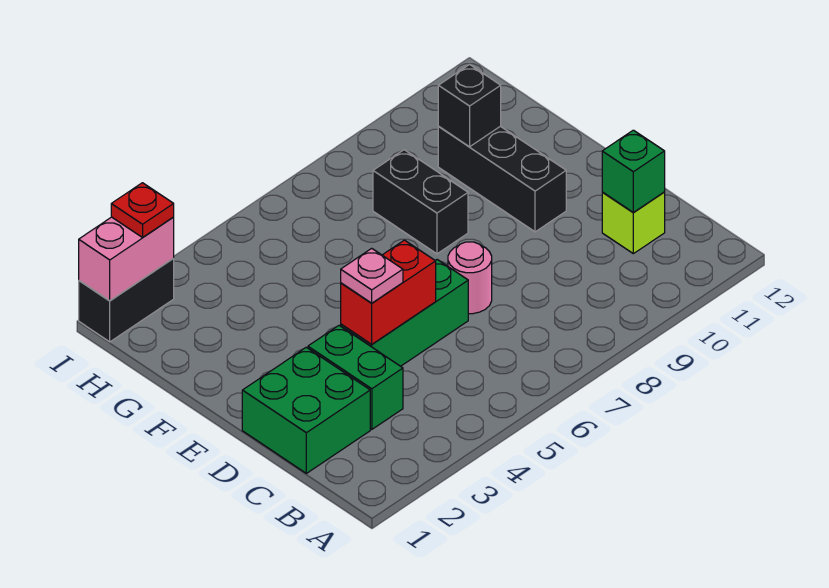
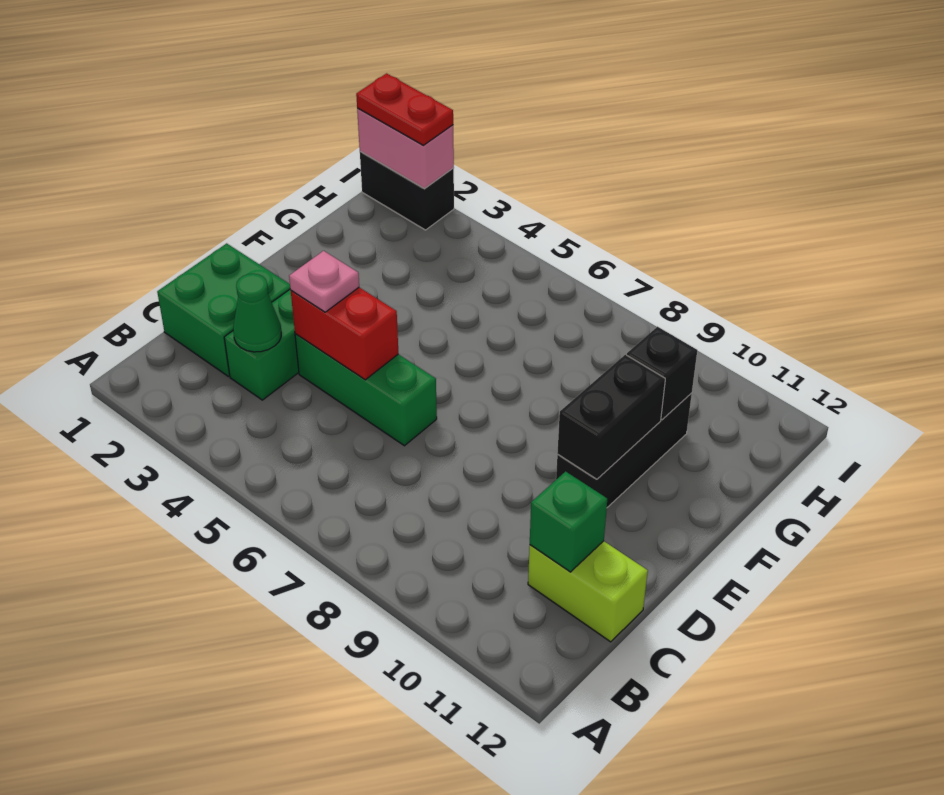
none -> green 1x1 cone [233,274,281,352]
lime 1x1 brick [602,192,665,254] -> lime 1x2 brick [528,541,648,642]
pink 1x1 round brick [448,242,492,314] -> none
black 1x2 brick [373,150,468,254] -> black 1x2 brick moved to [557,355,665,479]
red 1x1 plate [111,183,174,237] -> red 1x2 plate [356,73,453,145]

